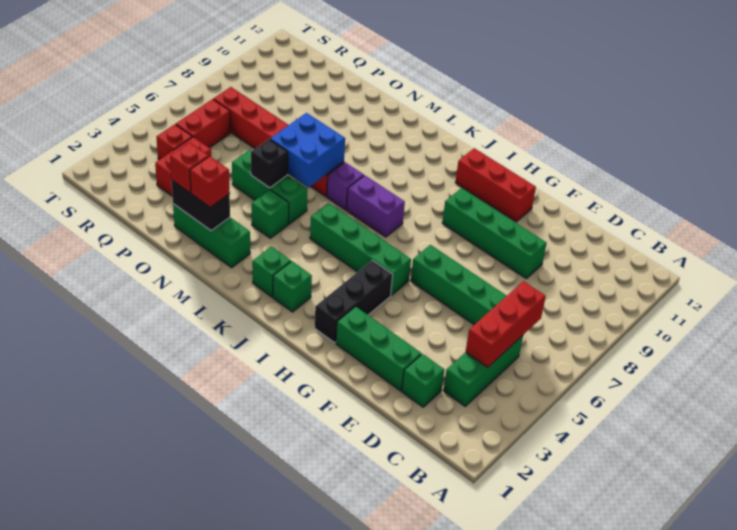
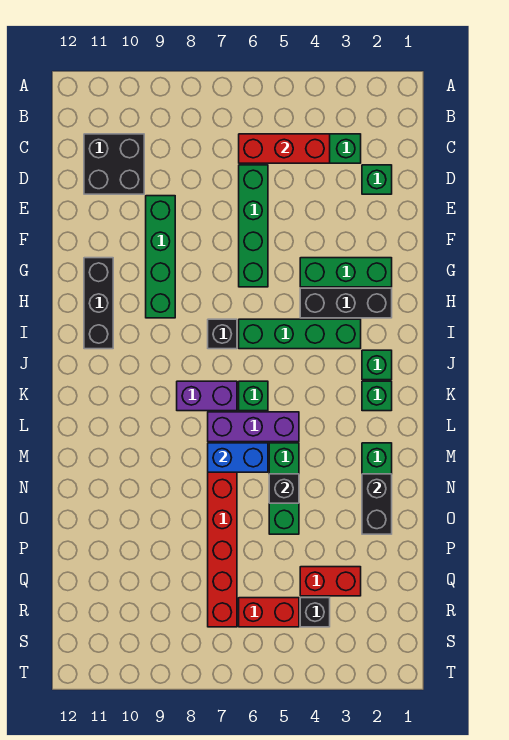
none -> black 2x2 brick [84,134,144,194]
green 1x3 brick [336,306,421,391] -> green 1x3 brick turned to [300,258,392,287]
red 1x3 brick [455,148,536,222] -> black 1x3 brick [84,258,113,349]
green 1x4 brick [310,203,411,295] -> green 1x4 brick turned to [239,319,361,349]
none -> black 1x1 brick [208,319,237,349]
purple 1x2 brick [347,176,405,237] -> purple 1x2 brick turned to [177,381,237,411]
purple 1x1 brick [327,162,364,210] -> purple 1x3 brick [208,412,299,442]
green 1x1 brick [252,190,289,238] -> green 1x1 brick moved to [239,381,268,411]
blue 2x2 brick [270,113,345,187] -> blue 1x2 brick [208,443,268,472]
red 1x1 brick [190,156,230,207] -> none
red 1x1 brick [170,142,209,193] -> none
red 1x1 brick [156,124,192,160] -> black 1x1 brick [300,598,330,627]

